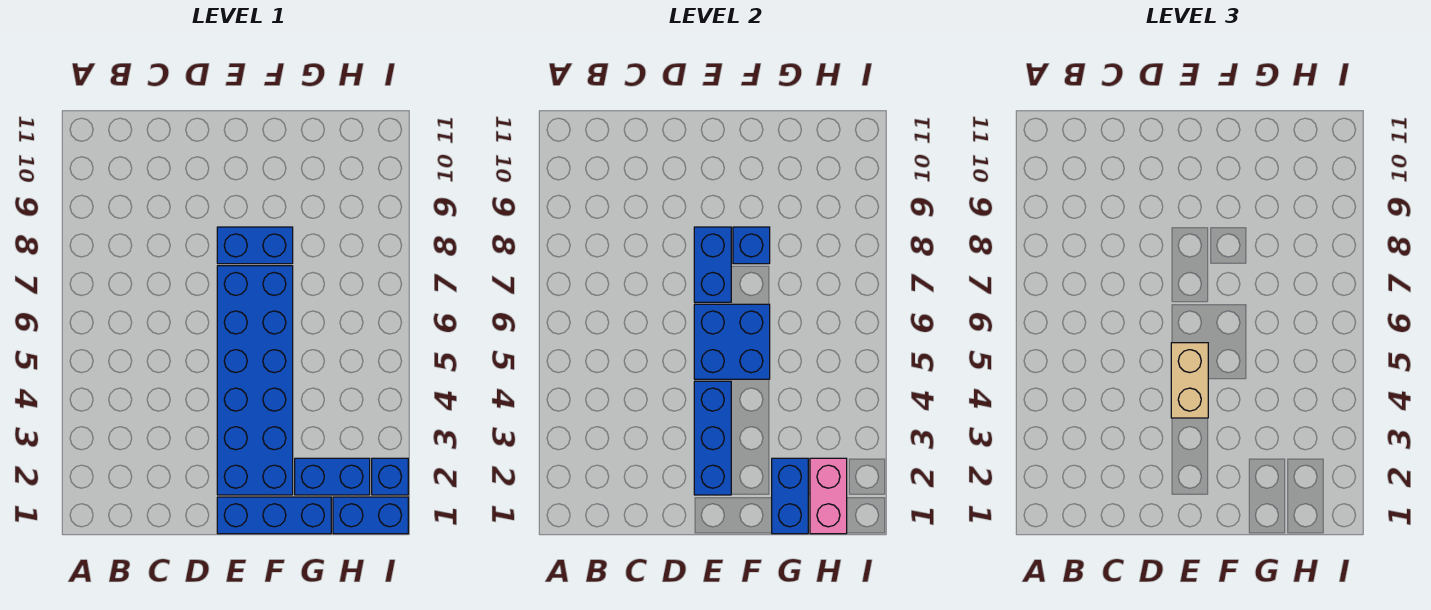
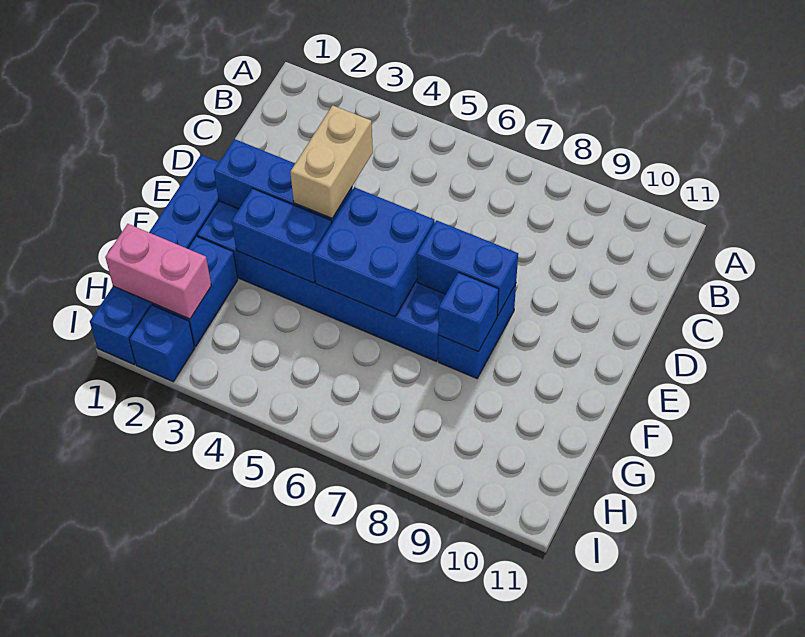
tan 1x2 brick [1171,343,1208,418] -> tan 1x2 brick turned to [290,105,373,218]
blue 1x2 brick [772,458,808,534] -> blue 1x2 brick moved to [232,188,332,283]

